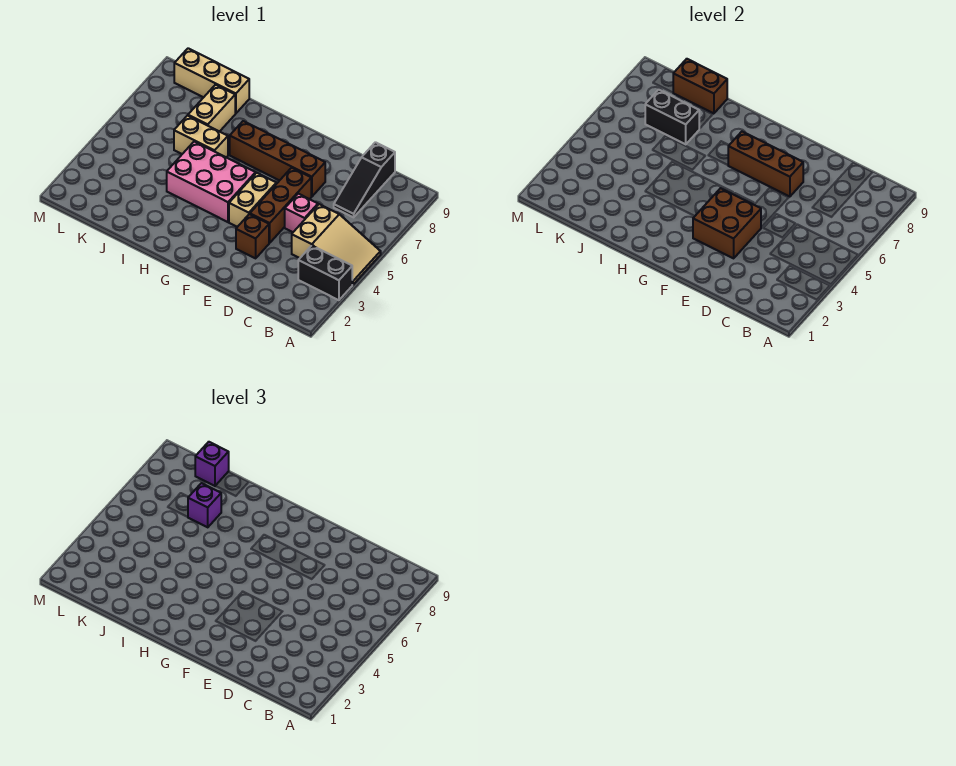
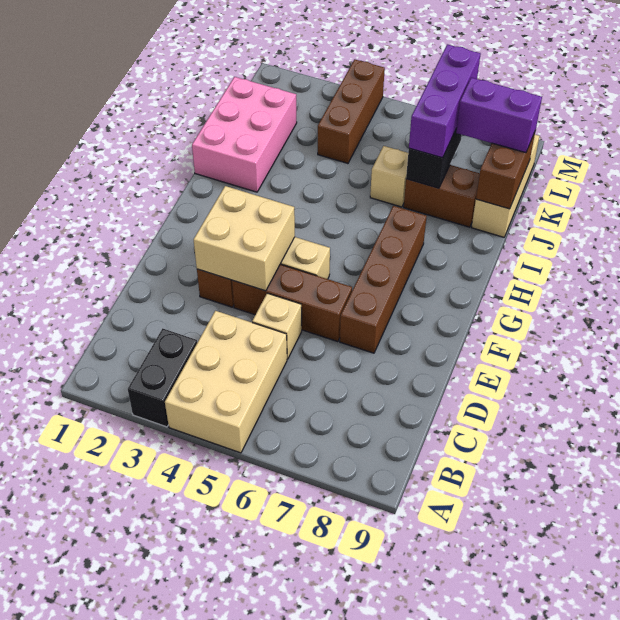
tan 2x3 slope [292,204,381,285] -> tan 2x3 brick [165,311,287,453]
black 1x3 slope [334,142,395,217] -> none
pink 1x1 brick [285,194,318,232] -> tan 1x1 brick [252,293,302,359]
brown 2x2 brick [693,188,761,258] -> tan 2x2 brick [193,186,295,291]
brown 1x3 brick [728,132,803,197] -> brown 1x3 brick moved to [318,59,385,163]
pink 2x3 brick [167,142,256,222] -> pink 2x3 brick moved to [192,77,297,192]
tan 1x2 brick [174,116,228,157] -> tan 1x1 brick [370,146,408,207]
tan 1x2 brick [188,85,235,132] -> brown 1x2 brick [404,165,480,227]
purple 1x1 brick [188,483,221,527] -> purple 1x3 brick [409,44,481,158]
purple 1x1 brick [195,442,229,486] -> purple 1x2 brick [456,78,542,153]

